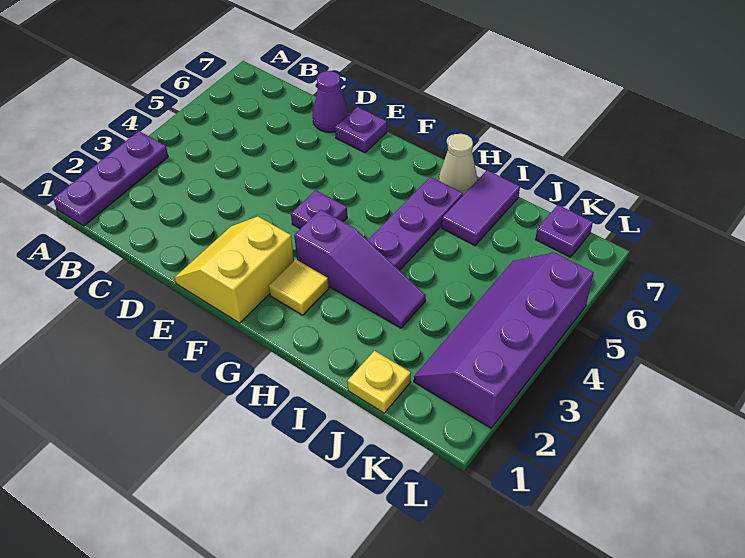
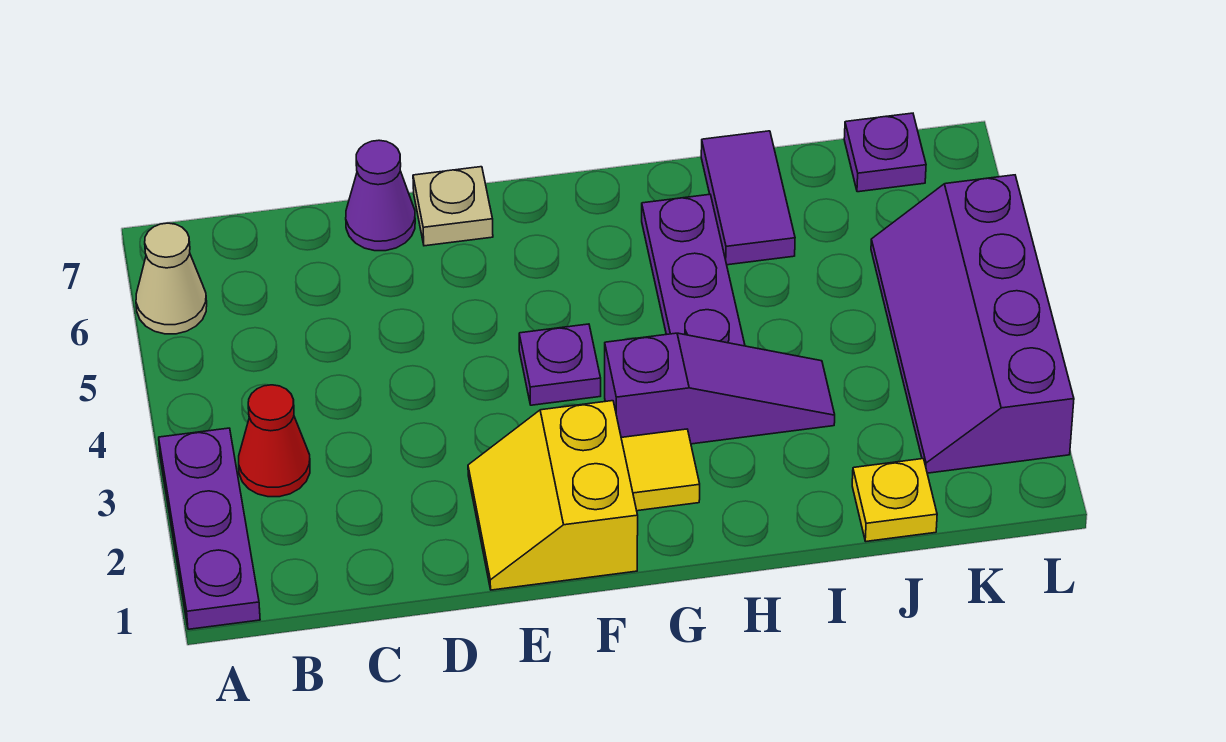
none -> red 1x1 cone [239,385,310,497]
purple 1x1 plate [335,107,387,153] -> tan 1x1 plate [413,167,493,246]
tan 1x1 cone [439,134,477,195] -> tan 1x1 cone moved to [136,223,207,334]

